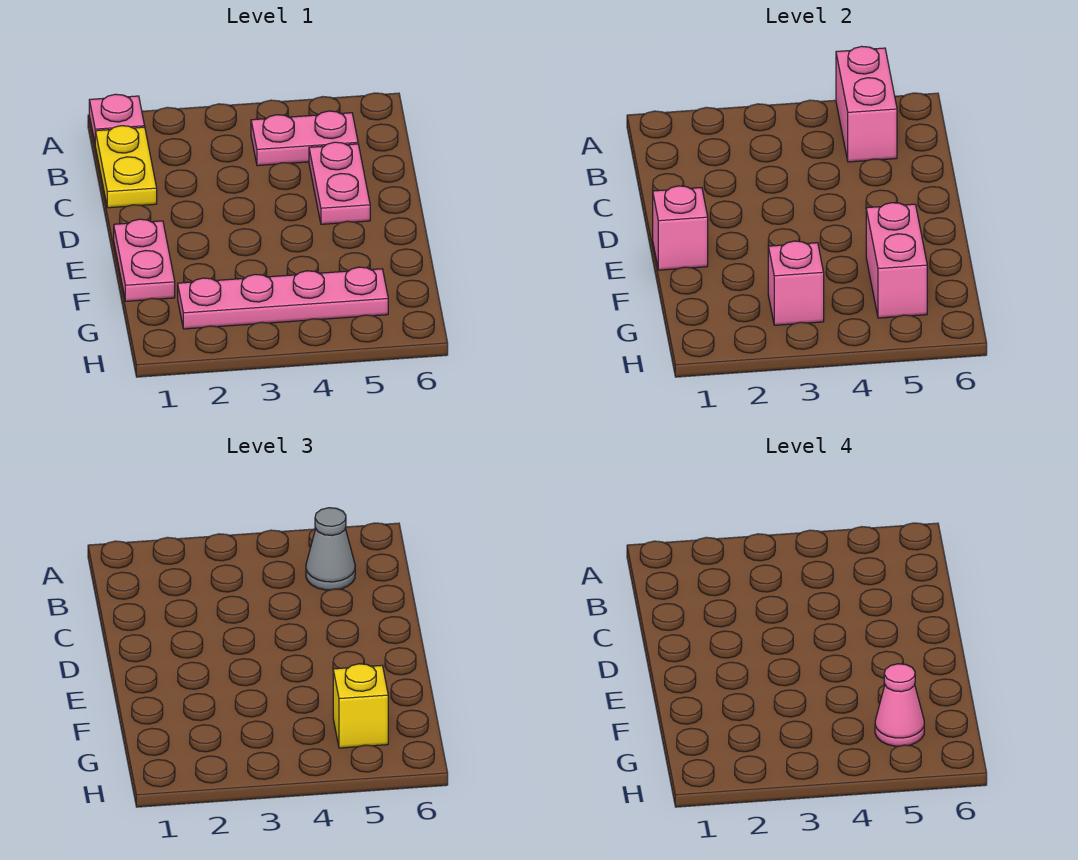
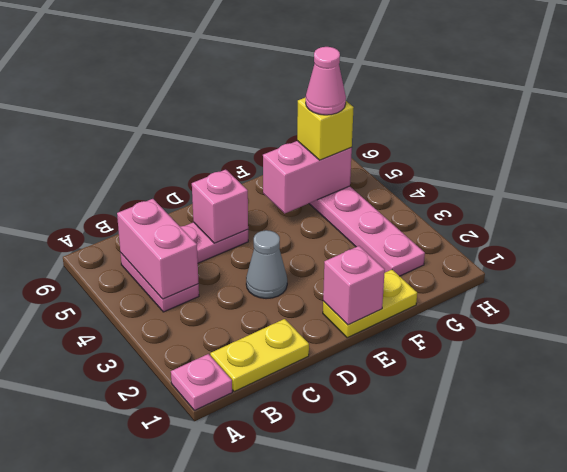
pink 1x2 brick [836,46,897,162] -> pink 1x2 brick turned to [117,199,199,299]
grey 1x1 cone [306,508,355,590] -> grey 1x1 cone moved to [246,230,287,298]
pink 1x2 plate [114,219,175,301] -> yellow 1x2 plate [323,270,417,338]
pink 1x1 brick [768,241,824,325] -> pink 1x1 brick moved to [192,170,248,243]

